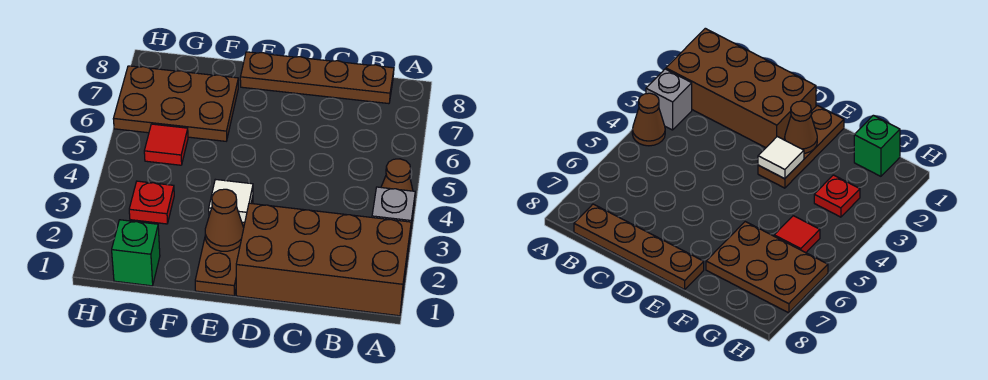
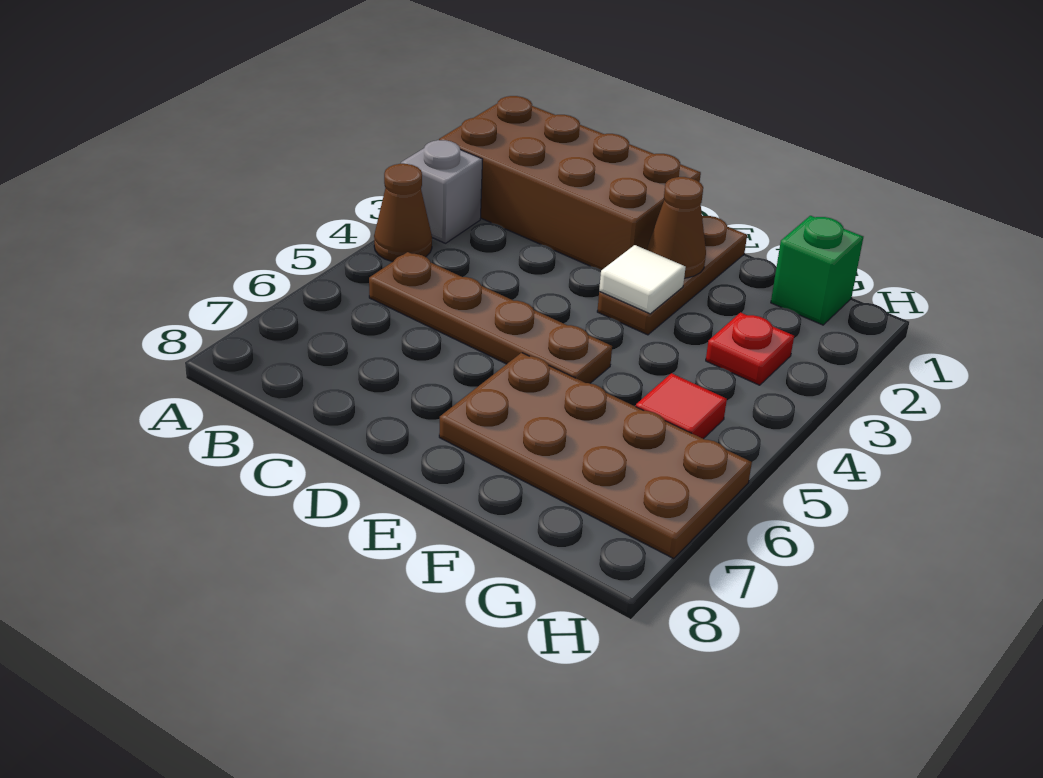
brown 1x4 plate [240,52,394,104] -> brown 1x4 plate moved to [369,252,612,383]
brown 2x3 plate [113,66,238,141] -> brown 2x4 plate [439,353,752,559]

